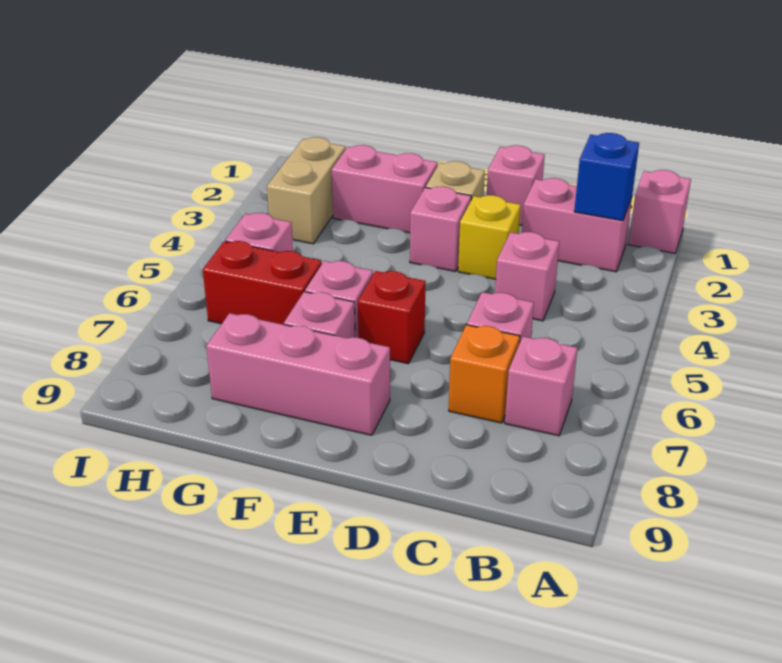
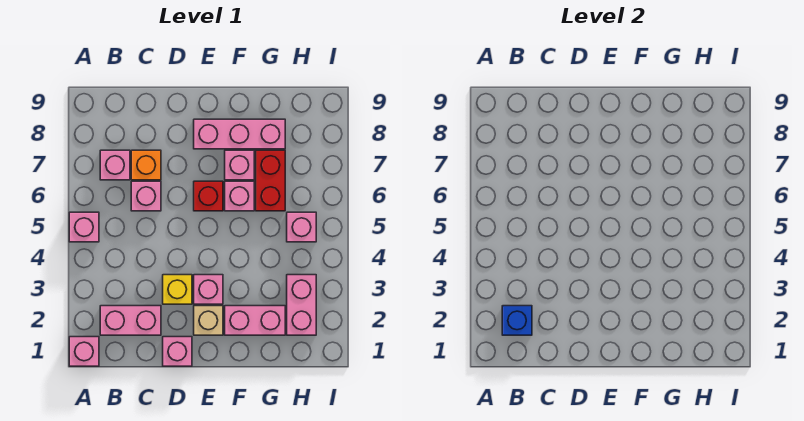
pink 1x1 brick [495,232,559,321] -> pink 1x1 brick moved to [69,212,99,242]
red 1x2 brick [203,241,322,325] -> red 1x2 brick turned to [256,150,285,211]
tan 1x2 brick [267,137,346,244] -> pink 1x2 brick [287,275,316,335]

